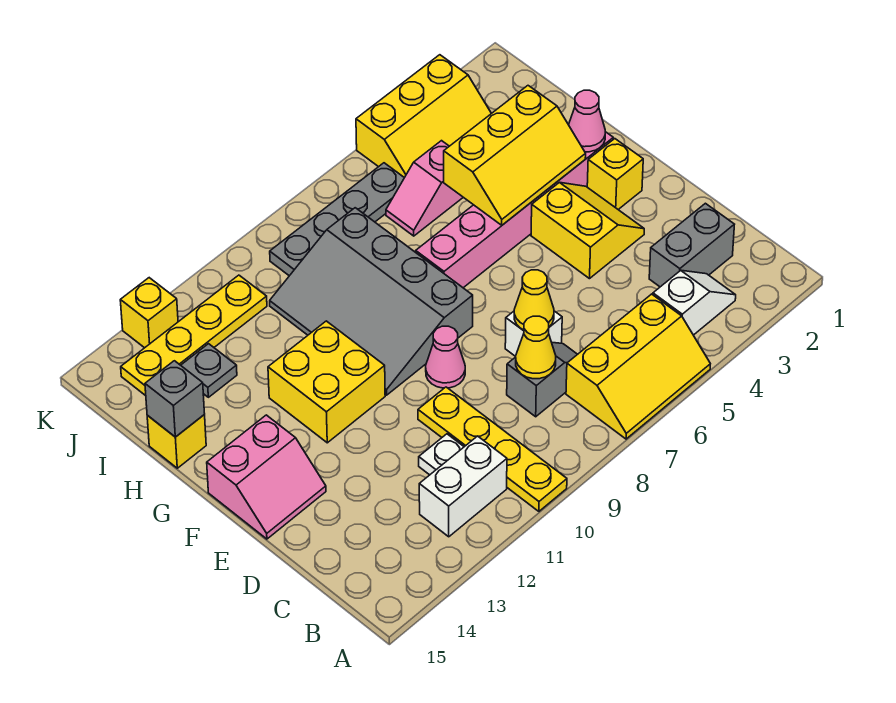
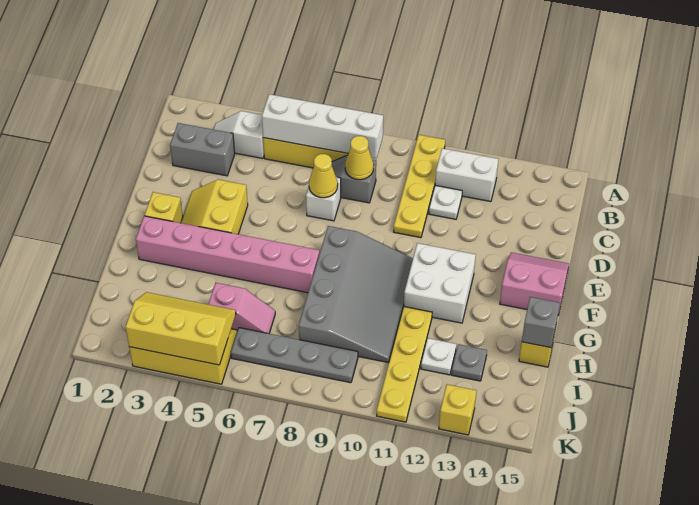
none -> white 1x4 brick [262,94,383,159]
pink 1x1 cone [426,326,465,388] -> none
yellow 2x2 brick [268,321,385,443] -> white 2x2 brick [404,243,476,323]
pink 1x1 cone [569,90,605,152] -> none
yellow 2x3 slope [444,86,586,225] -> yellow 2x3 slope moved to [126,292,236,365]
none -> white 1x1 plate [421,338,456,375]
yellow 1x4 plate [121,275,267,396] -> yellow 1x4 plate turned to [377,307,432,422]

